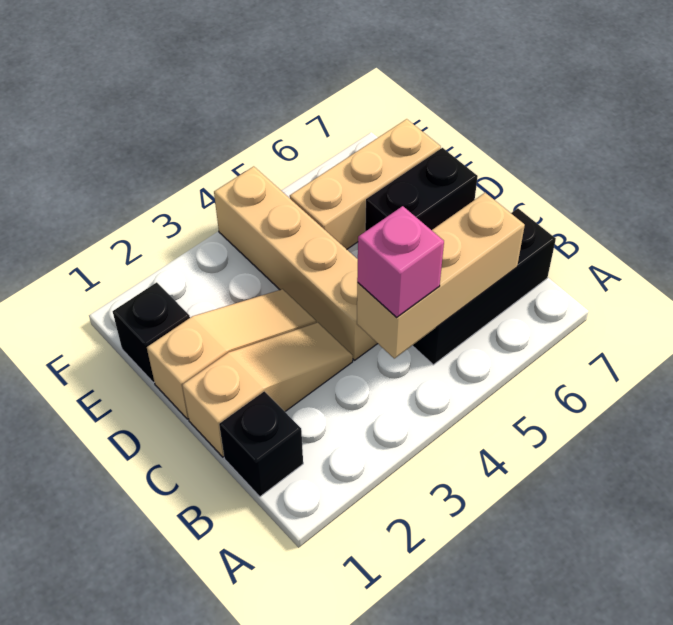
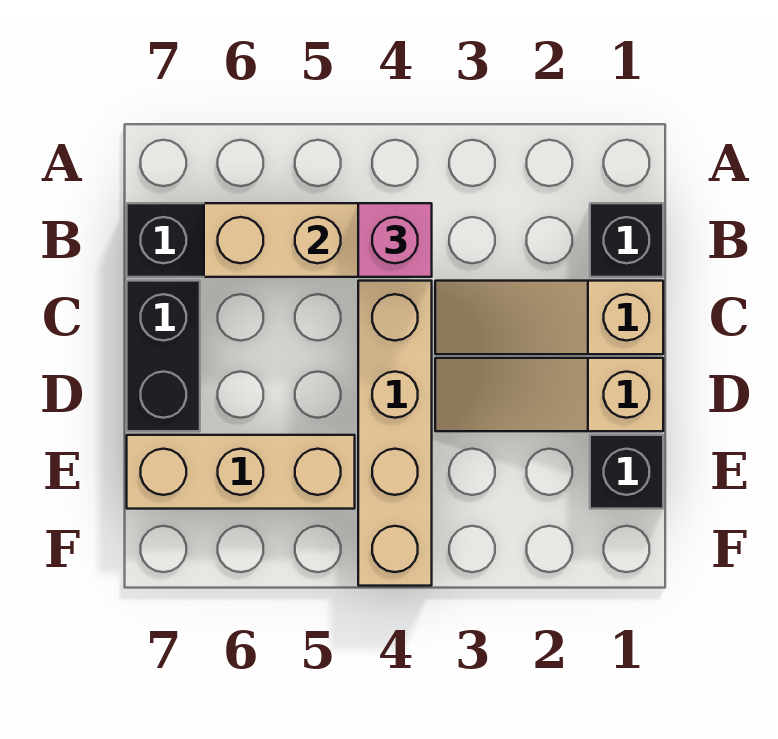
black 1x2 brick [365,148,478,231] -> black 1x2 brick turned to [127,281,200,431]

